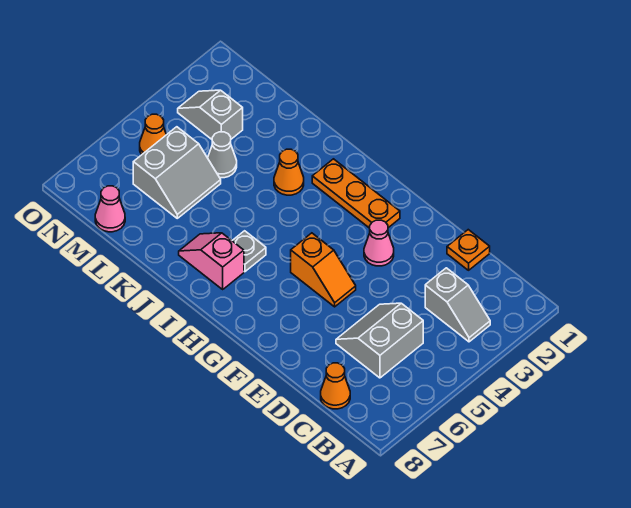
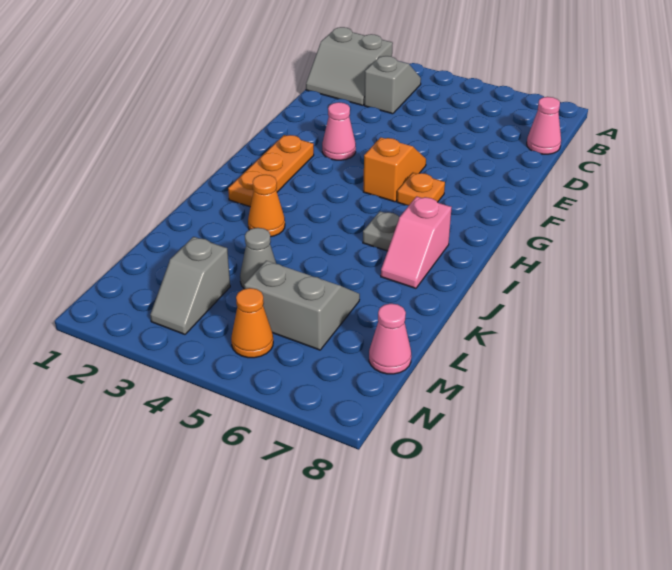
grey 2x2 slope [336,303,423,378] -> grey 2x2 slope moved to [306,27,393,105]
orange 1x1 cone [321,363,350,409] -> pink 1x1 cone [527,97,561,154]
orange 1x1 plate [447,230,490,270] -> orange 1x1 plate moved to [397,173,445,205]

